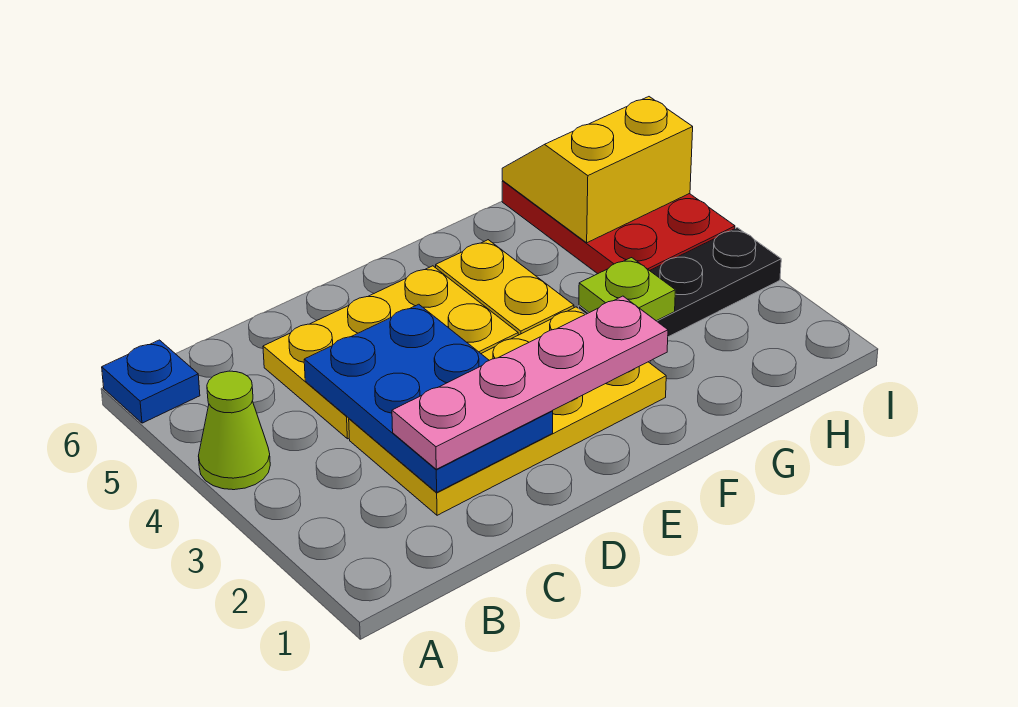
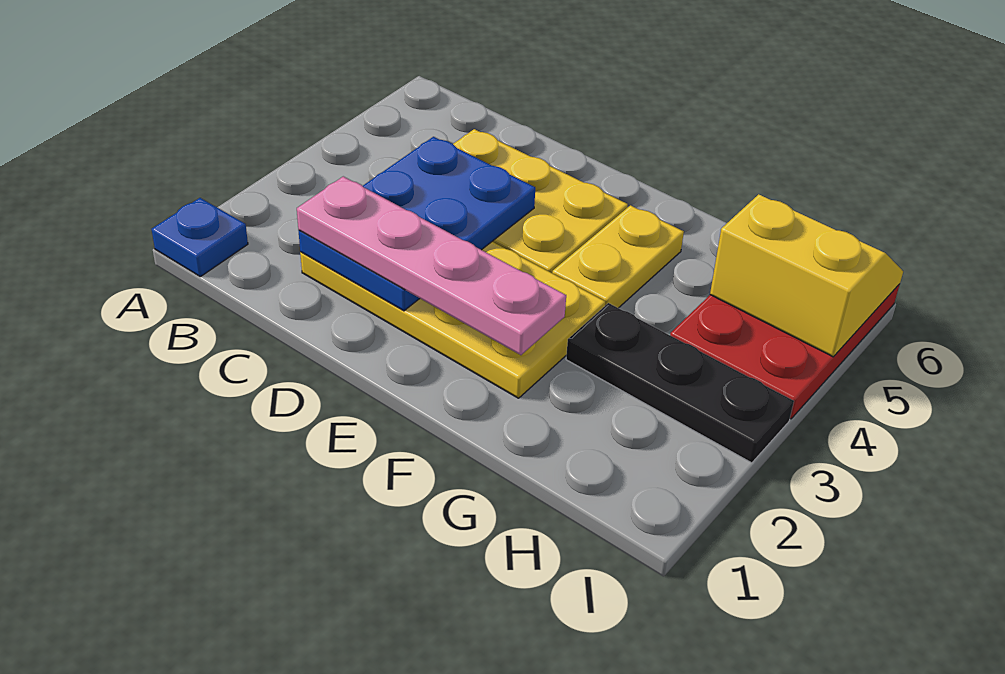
lime 1x1 cone [199,371,270,490] -> none
blue 1x1 plate [102,340,200,423] -> blue 1x1 plate moved to [152,198,248,277]
lime 1x1 plate [579,258,675,321] -> none

